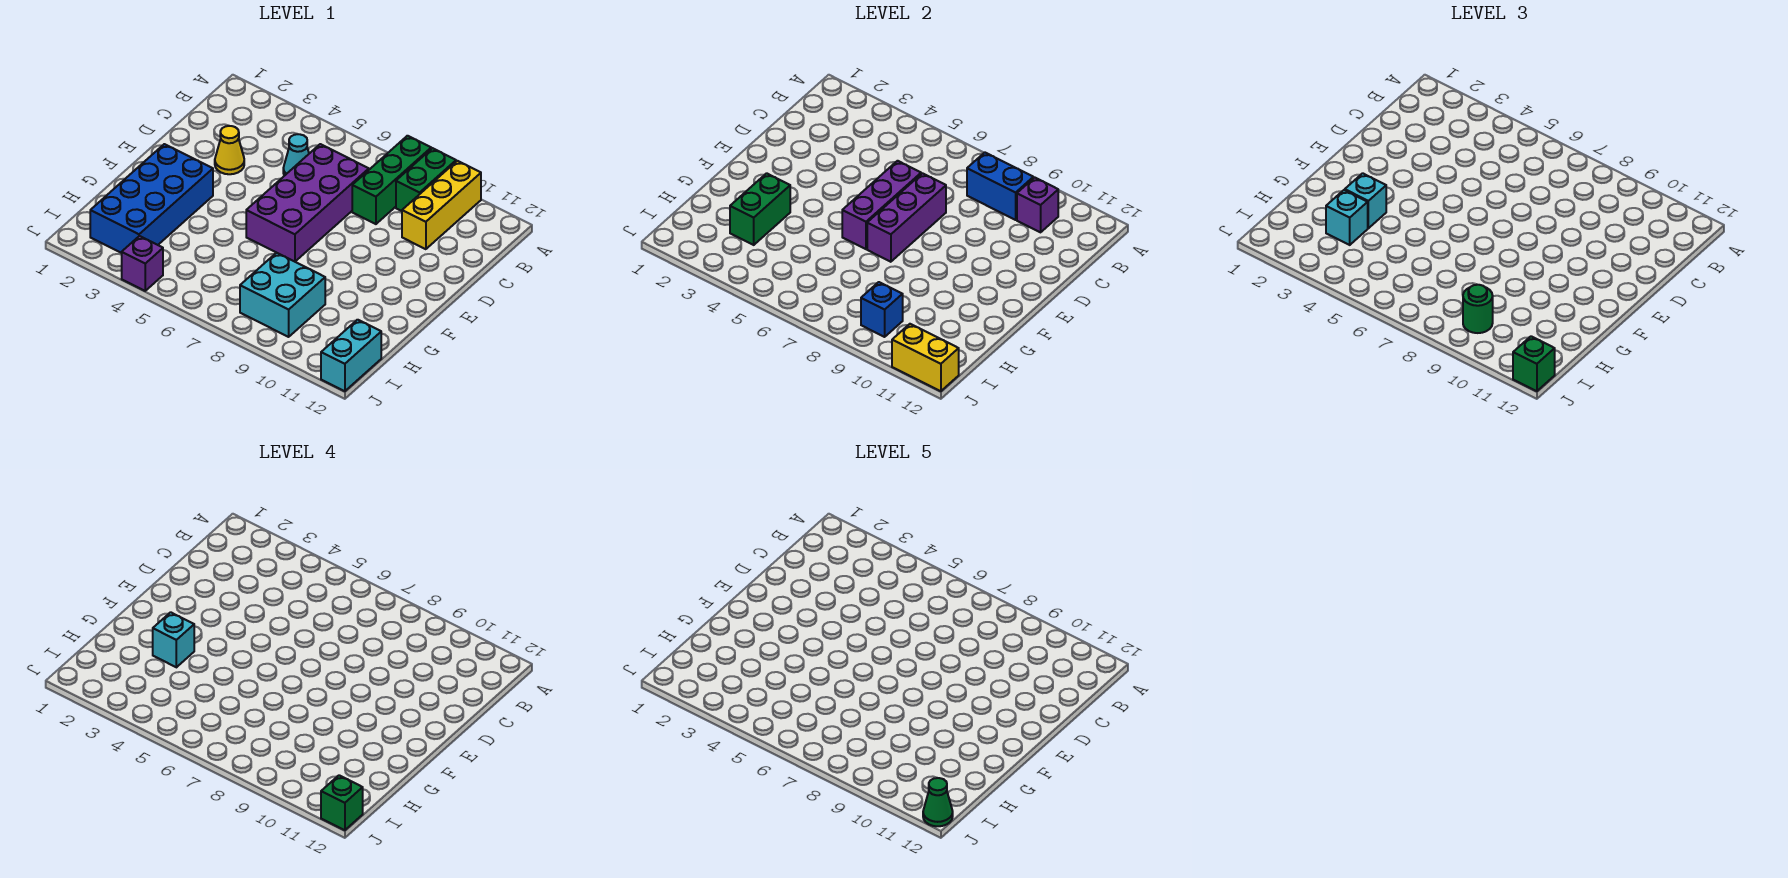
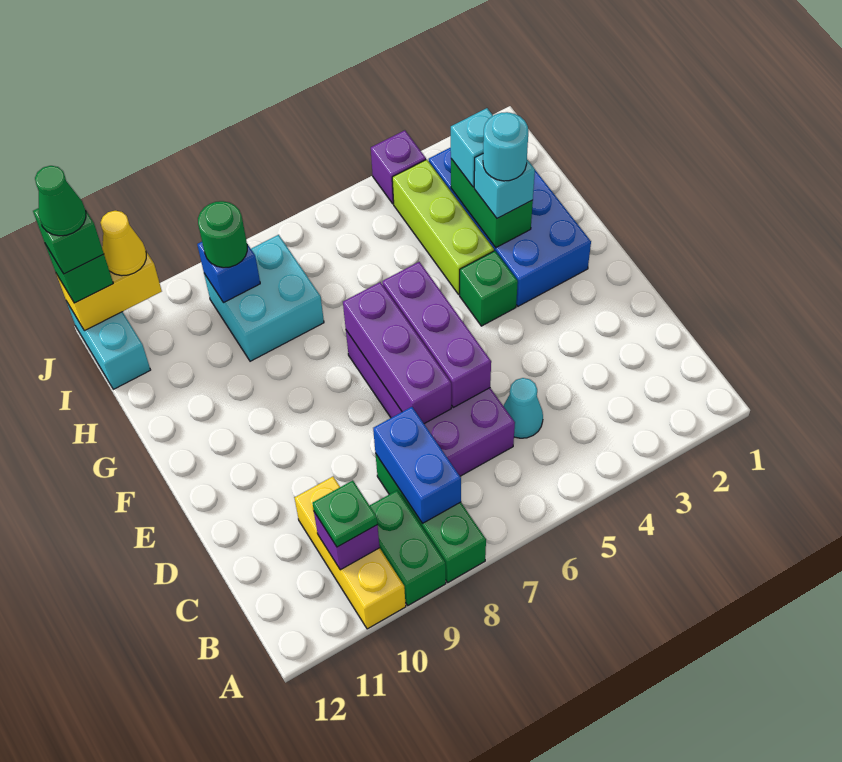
blue 1x2 brick [967,153,1033,220] -> blue 1x2 brick turned to [373,407,461,523]
none -> green 1x1 plate [312,480,377,547]
yellow 1x1 cone [215,126,244,174] -> yellow 1x1 cone moved to [100,211,146,276]
none -> green 1x1 brick [460,251,518,326]
cyan 1x1 brick [153,612,194,667] -> cyan 1x1 round brick [483,112,528,181]
none -> lime 1x3 brick [392,160,494,294]

